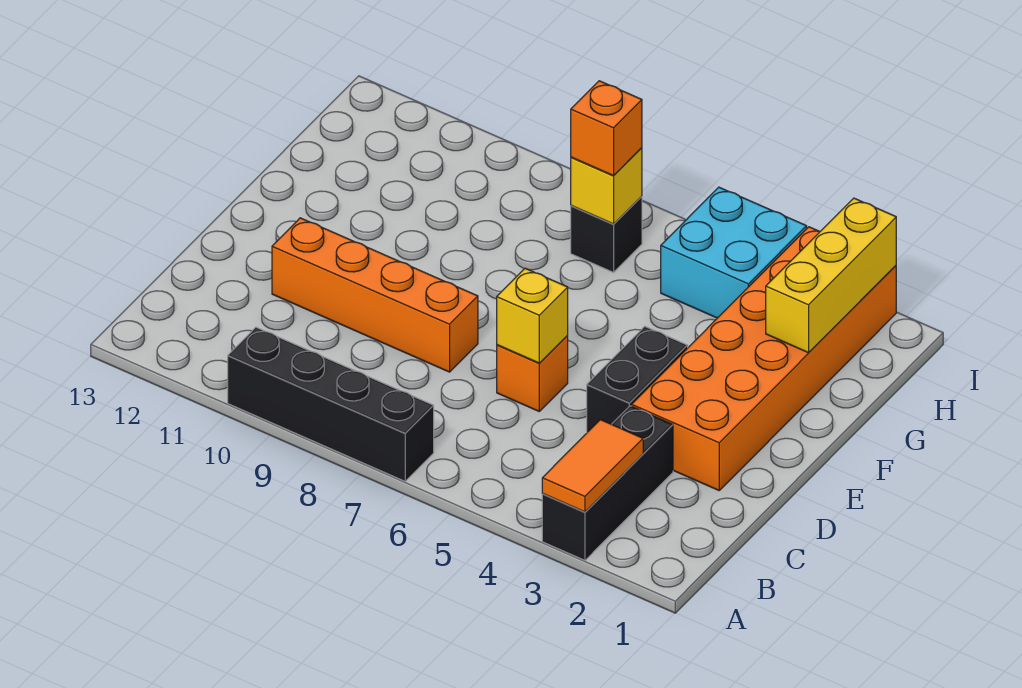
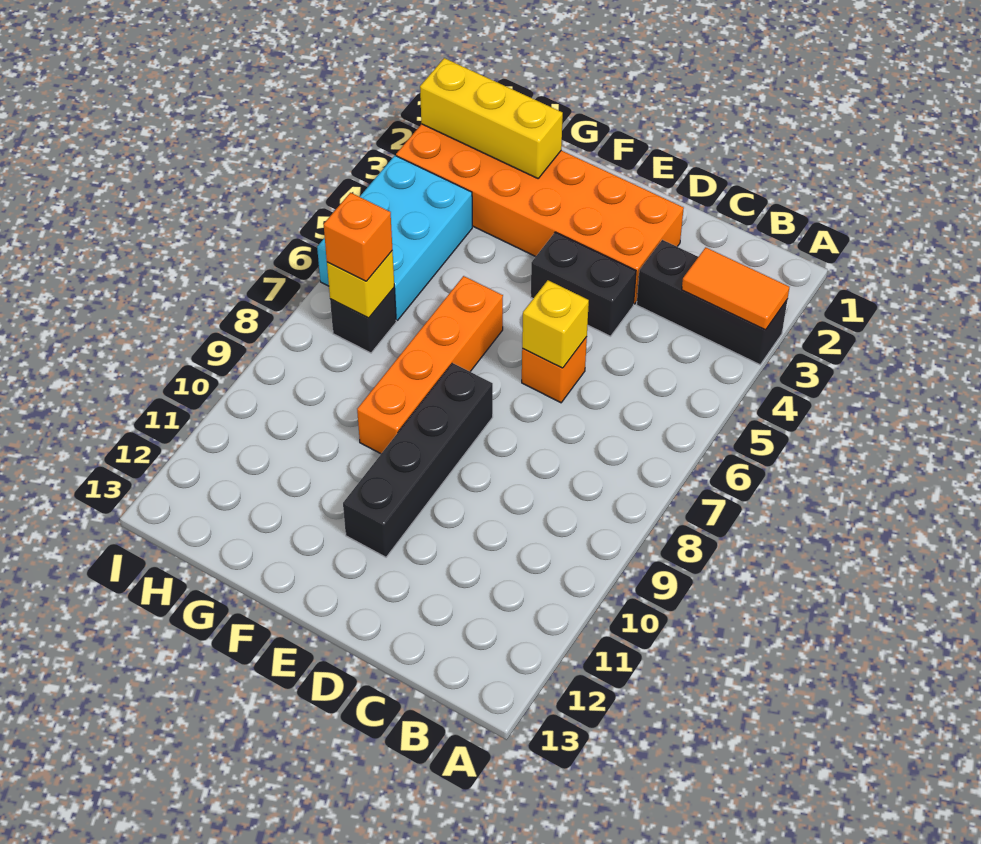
black 1x4 brick [228,327,434,481] -> black 1x4 brick moved to [343,363,493,557]
orange 1x4 brick [272,218,478,372] -> orange 1x4 brick moved to [357,276,503,454]
cyan 2x2 brick [661,187,807,318] -> cyan 2x3 brick [317,156,472,320]

